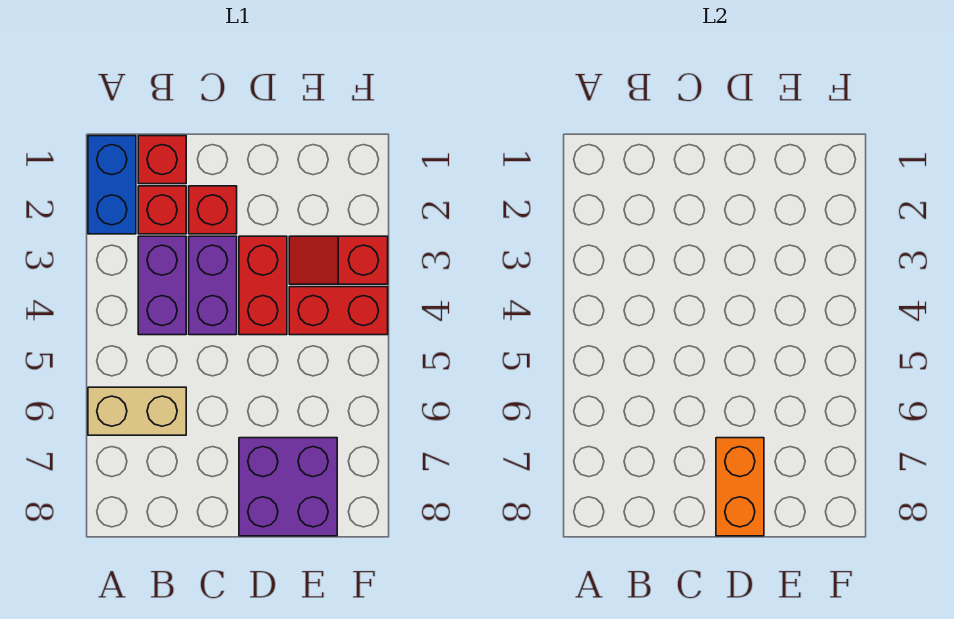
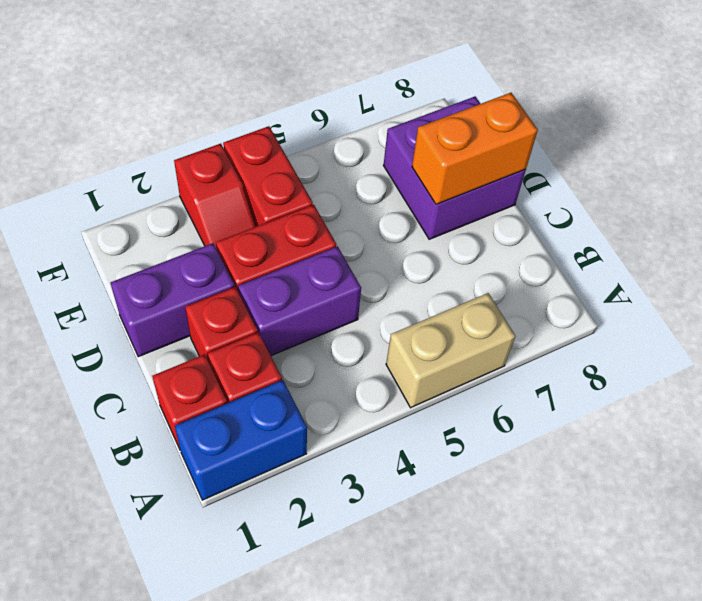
tan 1x2 brick [88,387,186,435] -> tan 1x2 brick turned to [386,293,515,408]
purple 1x2 brick [138,236,186,335] -> purple 1x2 brick moved to [111,243,235,357]

